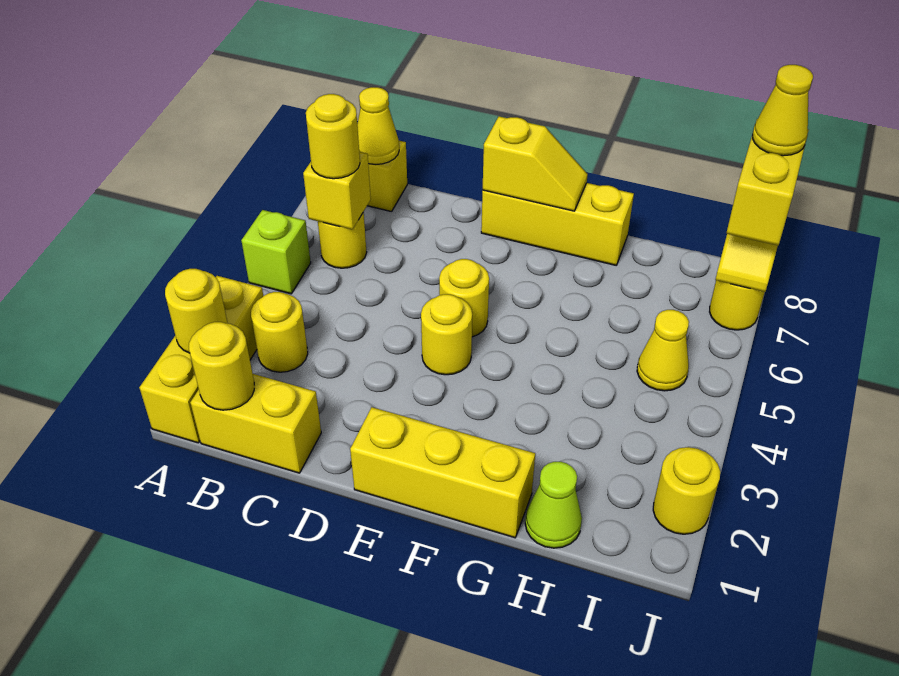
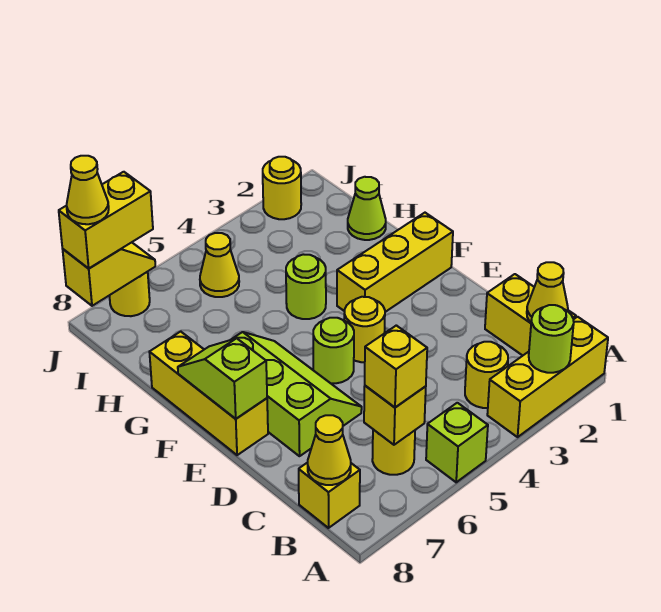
yellow 1x1 round brick [165,269,227,353] -> lime 1x1 round brick [529,305,574,373]
yellow 1x1 round brick [189,322,254,410] -> yellow 1x1 cone [527,262,568,322]
yellow 1x1 round brick [306,94,360,179] -> yellow 1x1 brick [365,325,427,407]
none -> lime 2x3 slope [231,332,362,456]
yellow 1x3 brick [350,407,535,538] -> yellow 1x3 brick turned to [337,213,453,312]
yellow 1x1 round brick [439,259,489,337] -> lime 1x1 round brick [313,318,354,383]
yellow 1x2 slope [483,116,588,211] -> lime 1x2 slope [178,338,267,419]
none -> lime 1x1 round brick [286,254,326,319]

